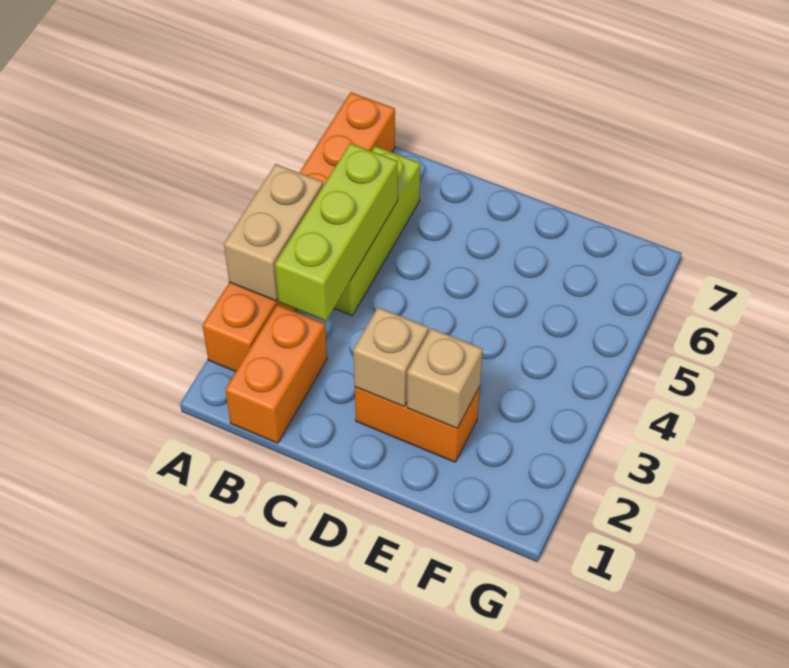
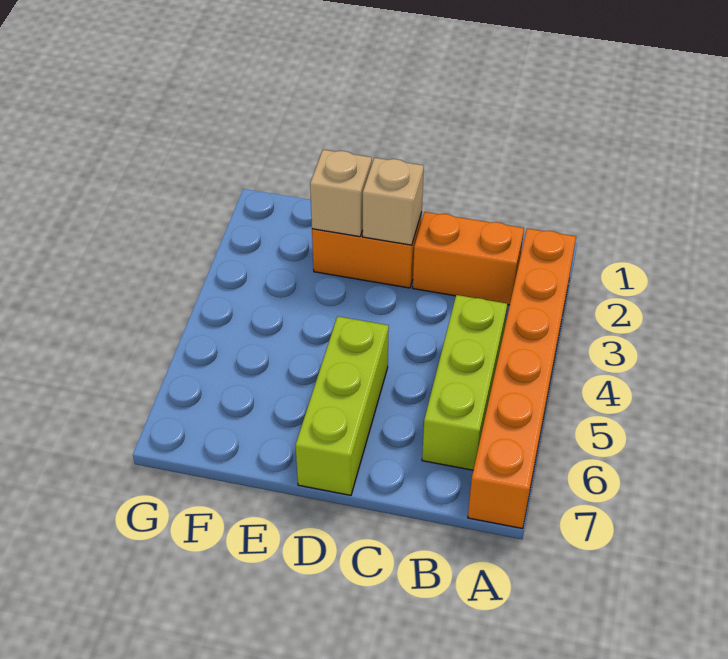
tan 1x2 brick [224,164,323,301] -> none
orange 1x2 brick [225,305,327,443] -> orange 1x2 brick turned to [413,212,524,305]
lime 1x3 brick [275,143,398,321] -> lime 1x3 brick moved to [296,316,389,495]

